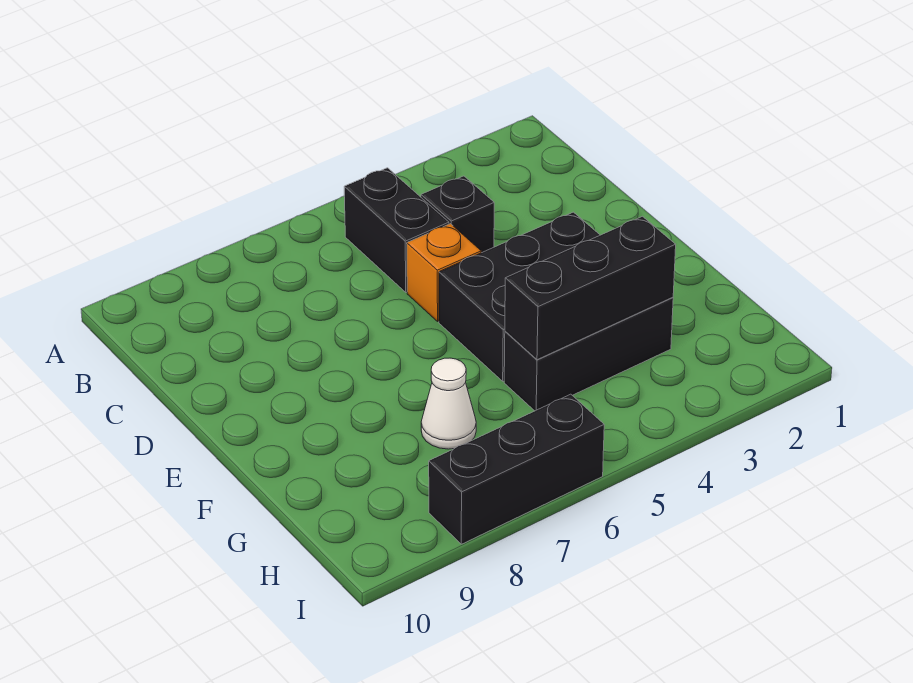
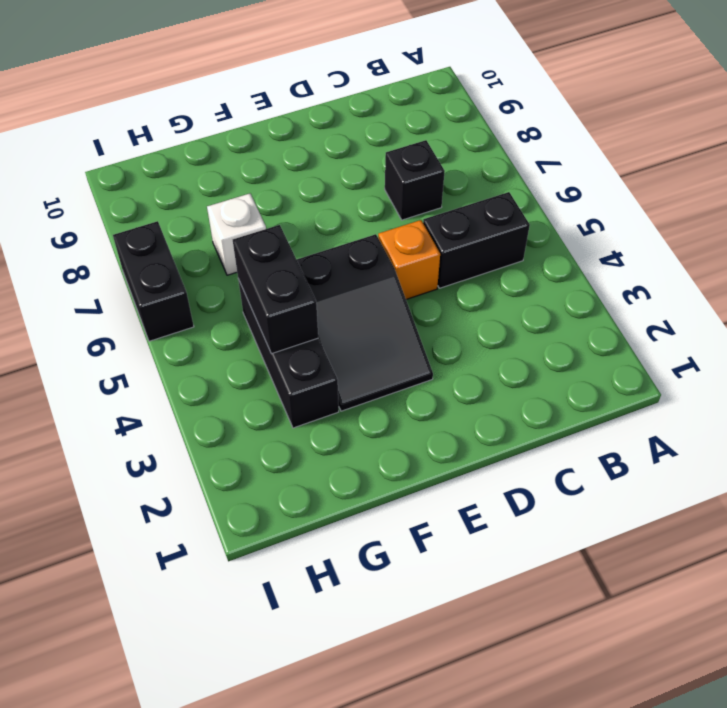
black 1x1 brick [421,176,494,253] -> black 1x1 brick moved to [385,140,445,220]
black 2x3 brick [439,212,600,381] -> black 2x3 slope [297,234,433,411]
black 1x3 brick [505,216,676,360] -> black 1x2 brick [233,225,318,354]
white 1x1 cone [421,358,476,449] -> white 1x1 brick [207,194,266,275]
black 1x3 brick [429,394,604,544] -> black 1x2 brick [113,221,194,341]

